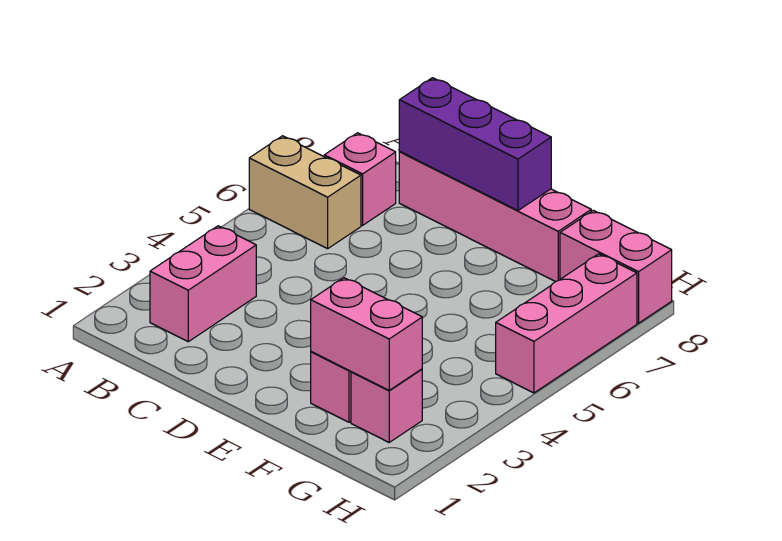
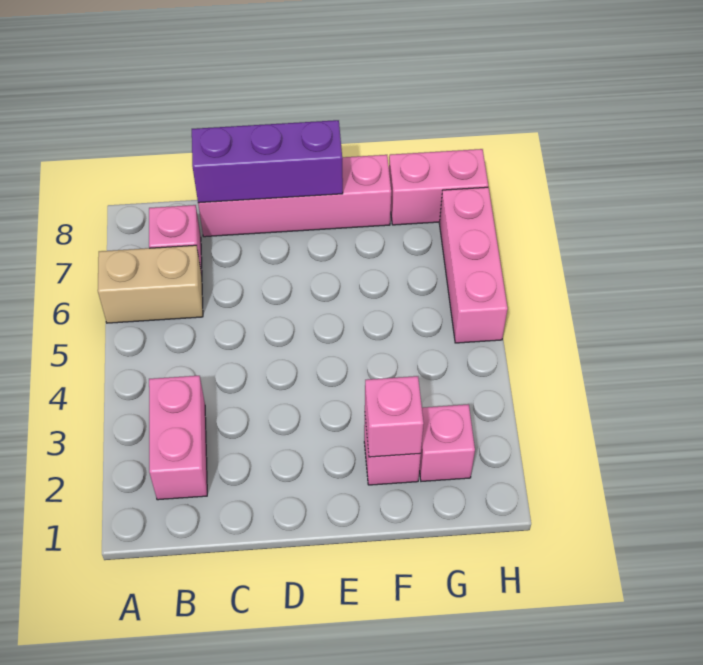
pink 1x2 brick [311,278,422,390] -> pink 1x1 brick [365,376,424,457]

